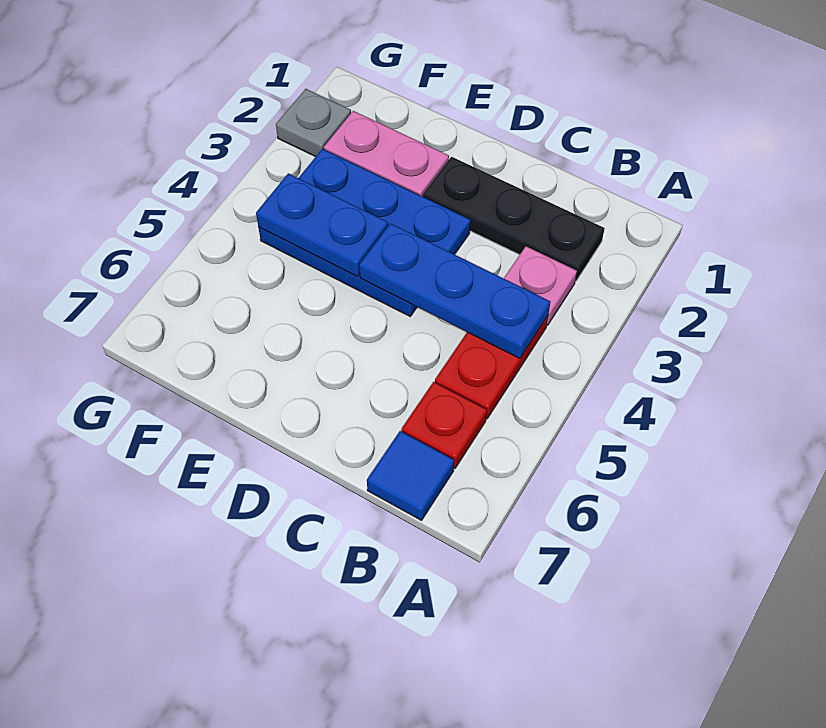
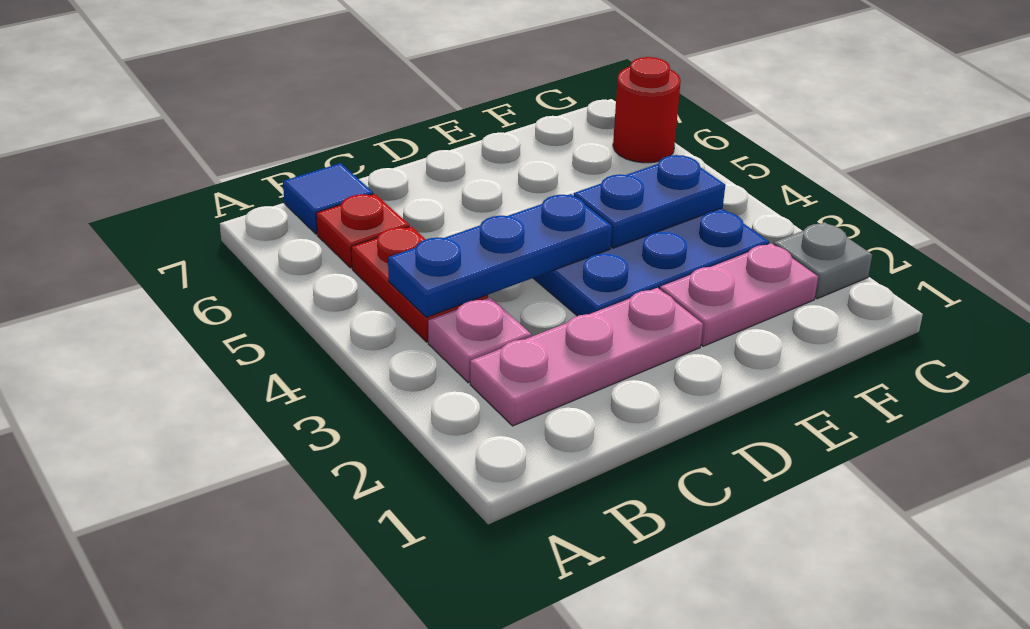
black 1x3 plate [423,157,605,282] -> pink 1x3 plate [470,288,703,426]
none -> red 1x1 round brick [613,57,681,163]

